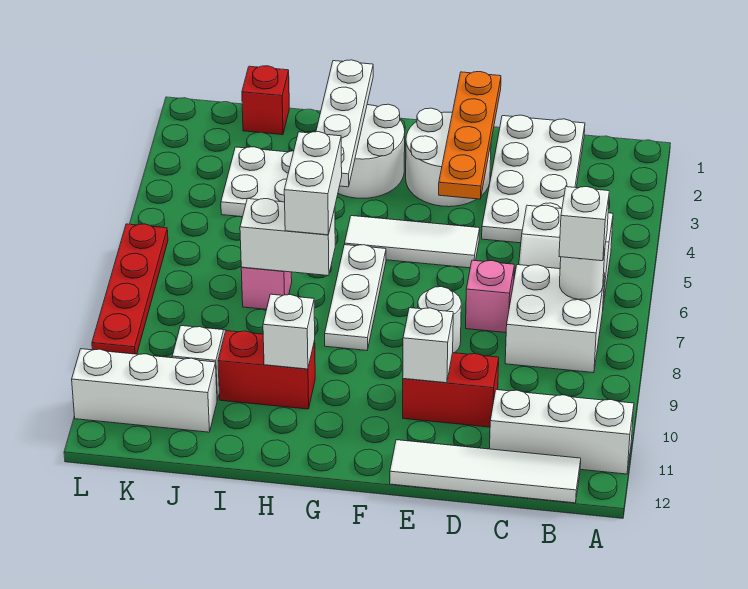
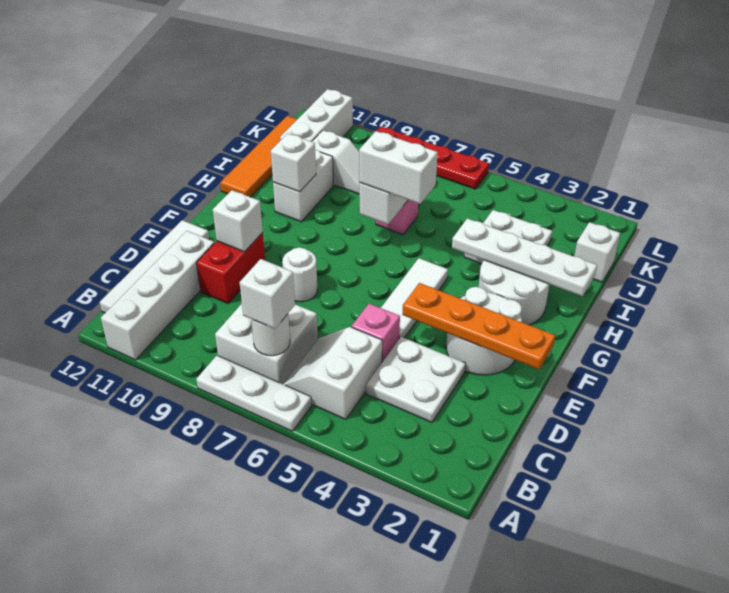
white 1x3 brick [490,390,634,474] -> white 1x4 brick [101,231,214,360]
white 2x4 plate [482,115,585,243] -> white 2x2 plate [366,337,466,422]
pink 1x1 brick [466,260,514,333] -> pink 1x1 brick moved to [352,304,400,362]
white 1x3 plate [325,245,386,350] -> white 1x3 plate moved to [196,356,312,431]
red 1x2 brick [218,331,315,409] -> white 1x2 brick [273,149,333,222]
none -> orange 1x4 tile [220,116,297,197]
red 1x1 brick [242,66,289,135] -> white 1x1 brick [575,222,620,282]

